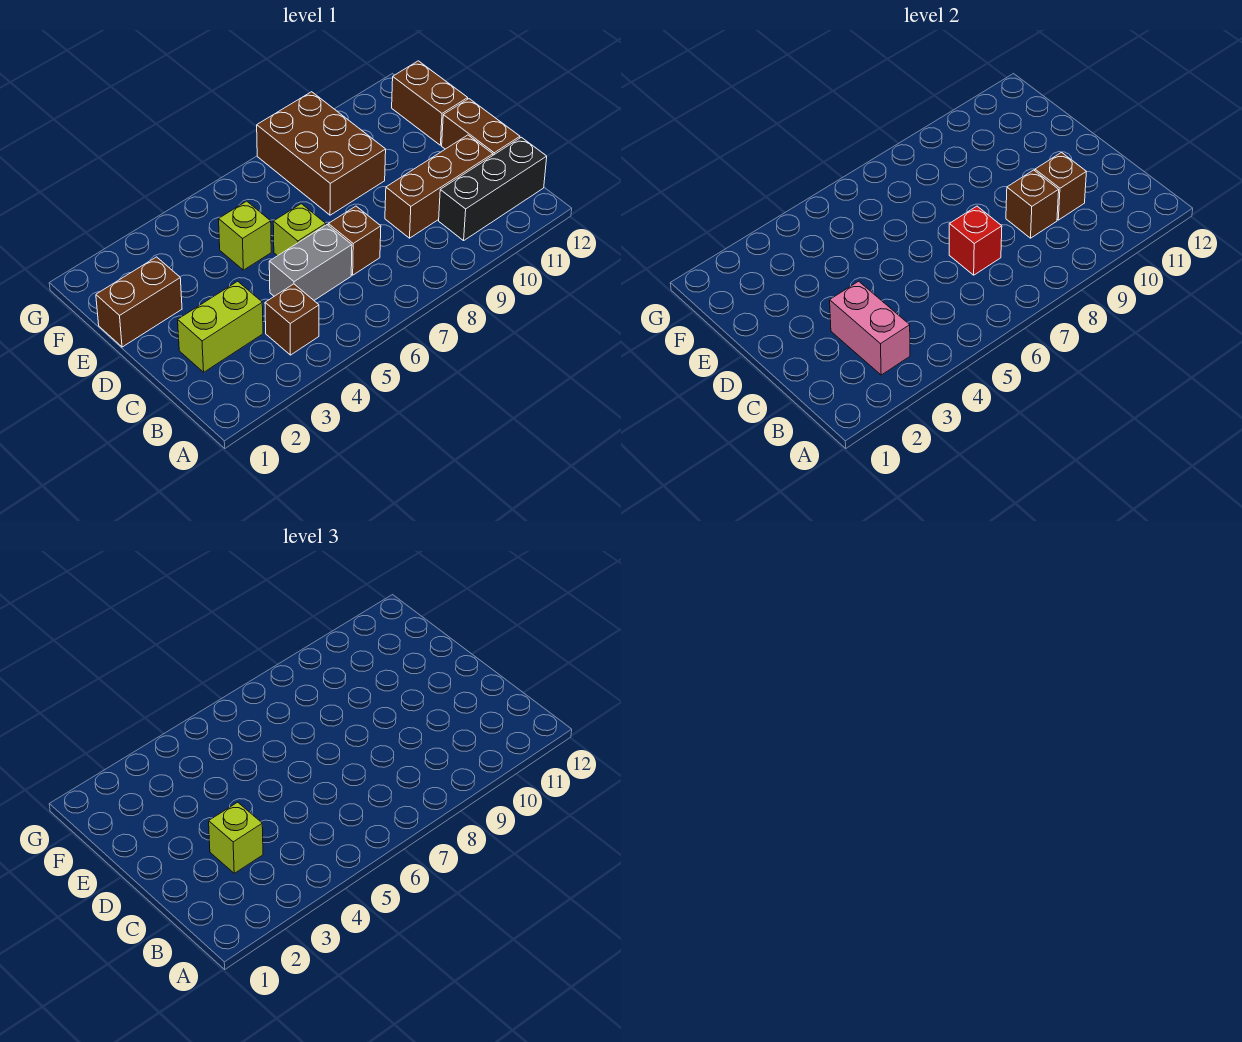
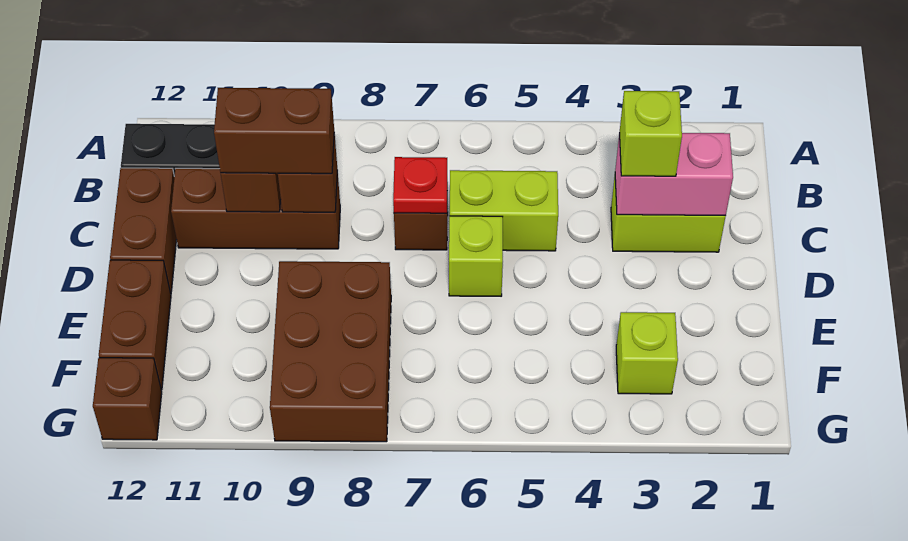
pink 1x2 brick [830,281,910,375] -> pink 1x2 brick turned to [615,133,733,215]
brown 1x1 brick [265,284,319,355] -> brown 1x1 brick moved to [93,358,162,440]
grey 1x2 brick [269,225,352,300] -> lime 1x2 brick [450,170,558,251]
red 1x1 brick [949,206,1002,275] -> red 1x1 plate [393,157,447,213]
brown 1x2 brick [96,257,182,347] -> brown 1x2 brick moved to [214,88,334,174]
lime 1x1 brick [219,201,271,270] -> lime 1x1 brick moved to [616,312,678,394]

